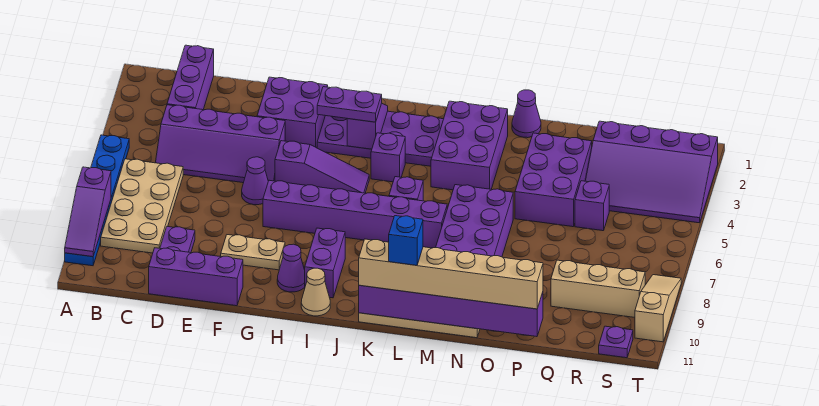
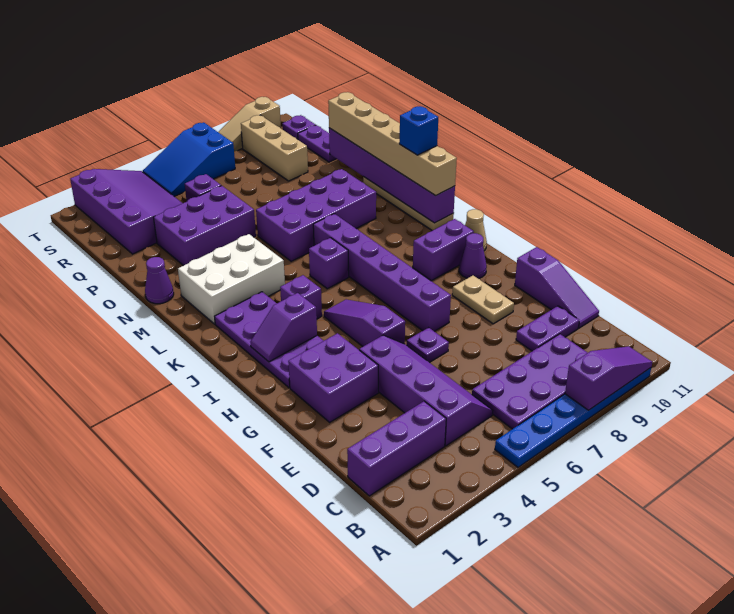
tan 2x4 plate [101,159,183,253] -> purple 2x4 plate [472,334,587,429]
purple 1x3 brick [149,248,243,306] -> purple 1x3 slope [515,247,599,328]
purple 1x1 cone [242,157,268,205] -> purple 1x1 plate [407,327,449,362]
purple 1x2 plate [317,87,382,122] -> purple 1x2 plate moved to [298,125,336,162]
purple 2x3 brick [431,101,508,190] -> white 2x3 brick [178,234,285,324]
none -> blue 2x3 slope [143,122,235,197]

